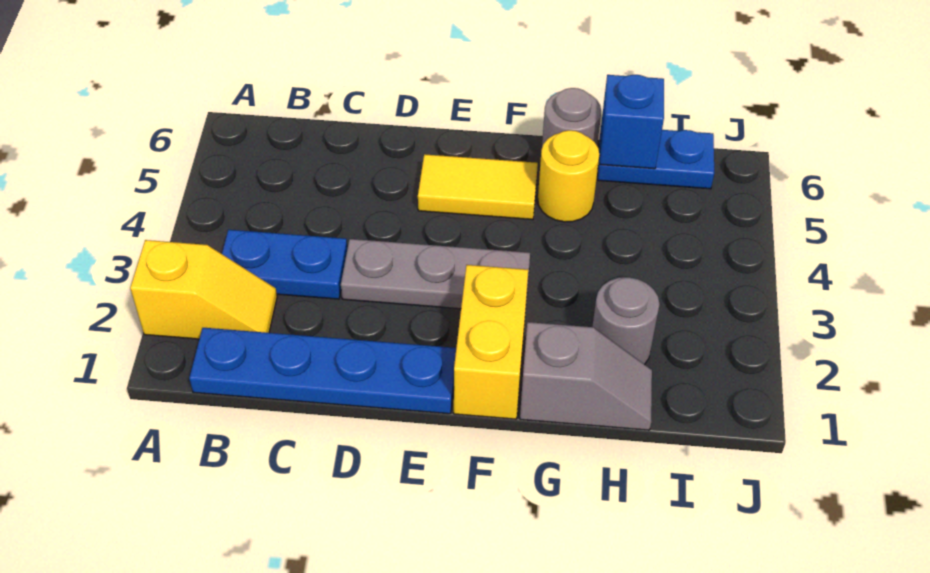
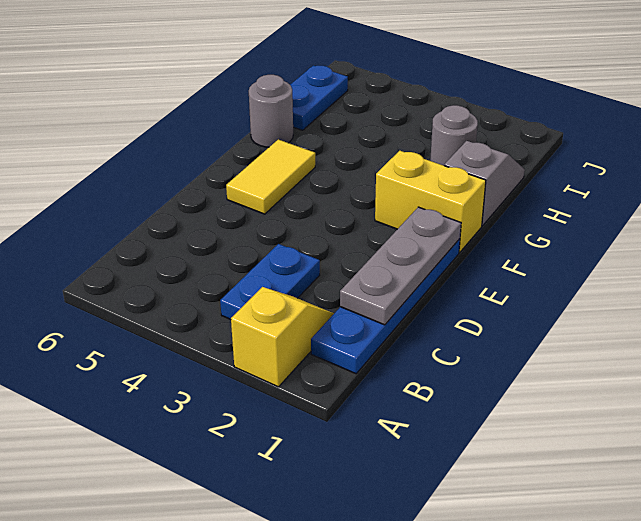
grey 1x3 plate [341,239,530,309] -> grey 1x3 plate moved to [340,207,461,325]
yellow 1x1 round brick [538,130,599,222] -> none
blue 1x1 brick [599,75,664,169] -> none

